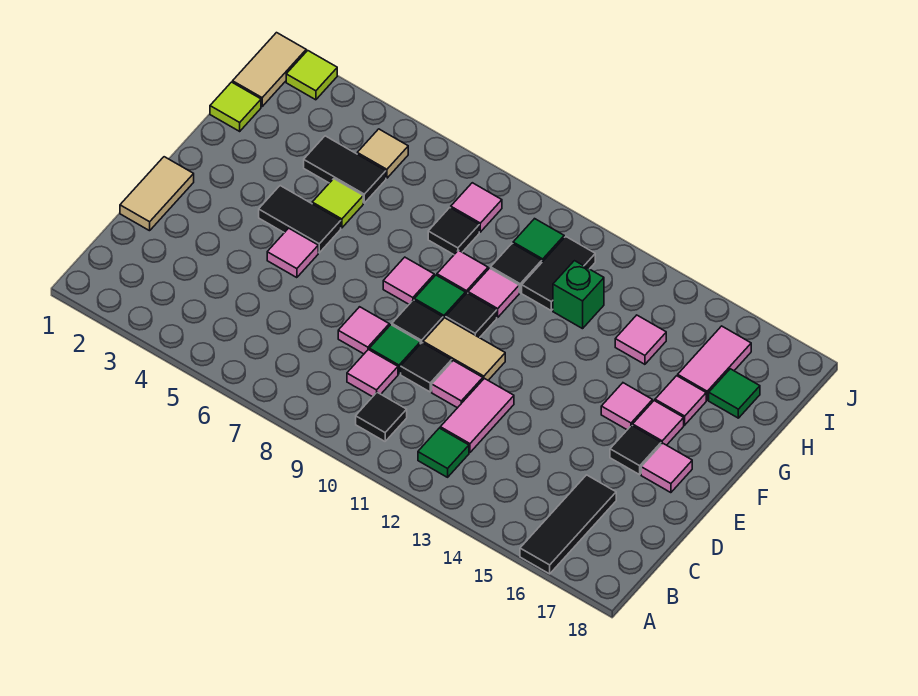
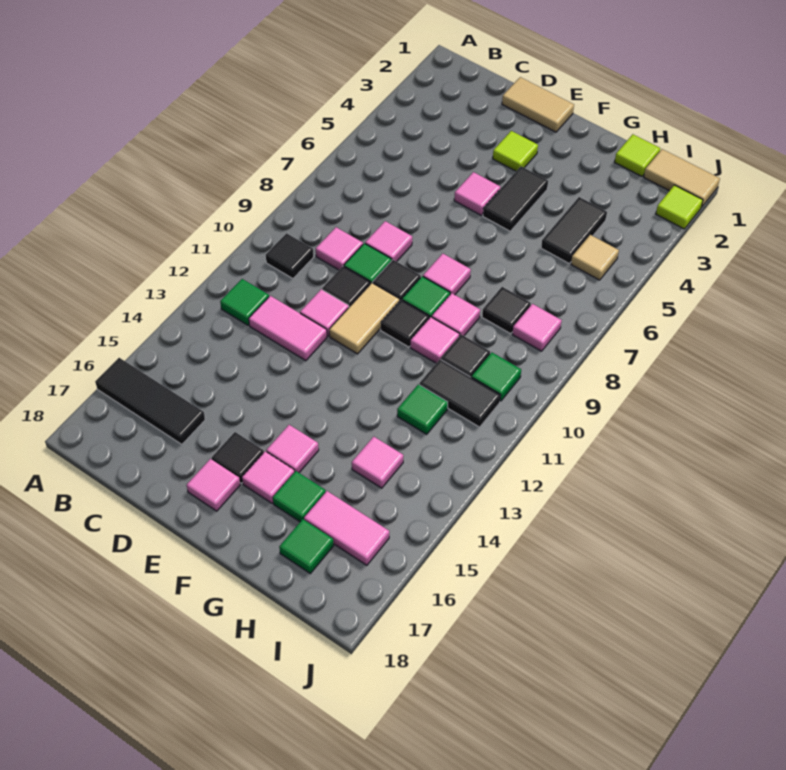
lime 1x1 tile [312,179,363,228] -> lime 1x1 tile moved to [493,131,538,171]
pink 1x1 tile [655,376,706,425] -> green 1x1 tile [273,471,326,522]
green 1x1 brick [553,261,604,329] -> green 1x1 tile [397,384,448,434]

